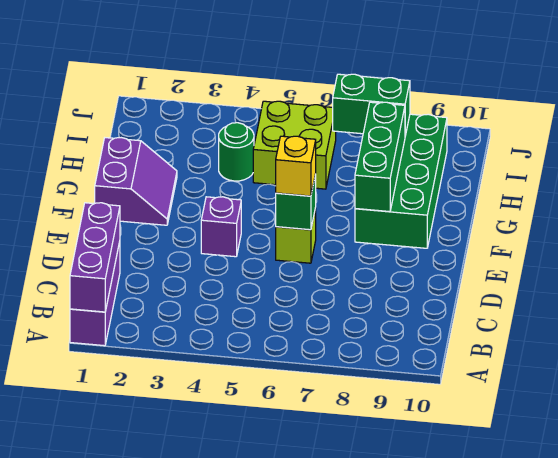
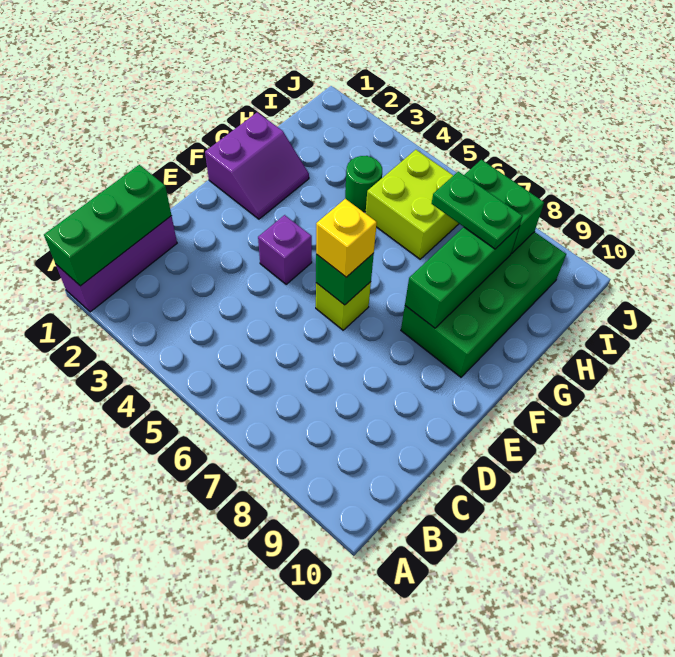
purple 1x3 brick [70,203,120,312] -> green 1x3 brick [44,165,171,286]
none -> green 1x2 plate [432,171,523,249]

